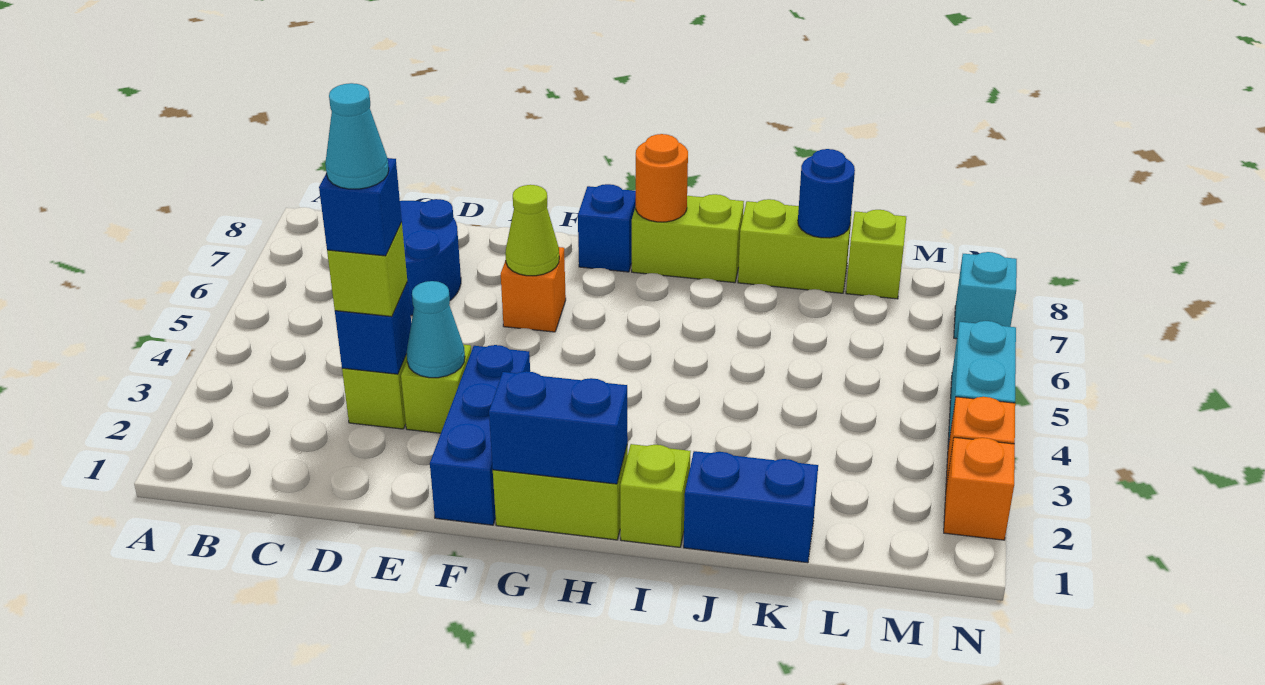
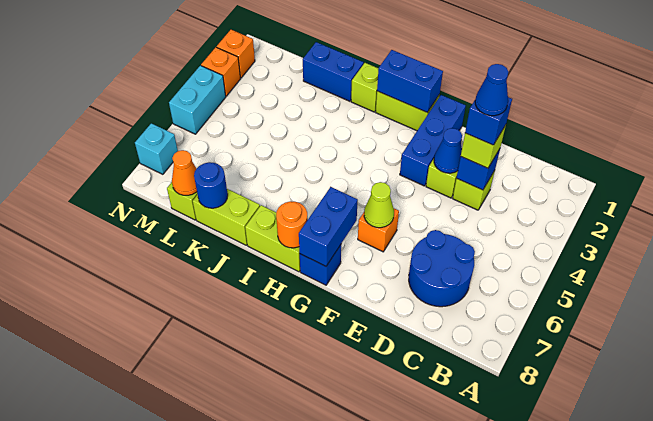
cyan 1x1 cone [325,83,389,189] -> blue 1x1 cone [475,64,508,116]
cyan 1x1 cone [406,281,465,378] -> blue 1x1 cone [434,128,462,173]
none -> blue 1x2 brick [299,187,358,266]
none -> orange 1x1 cone [172,150,197,195]

